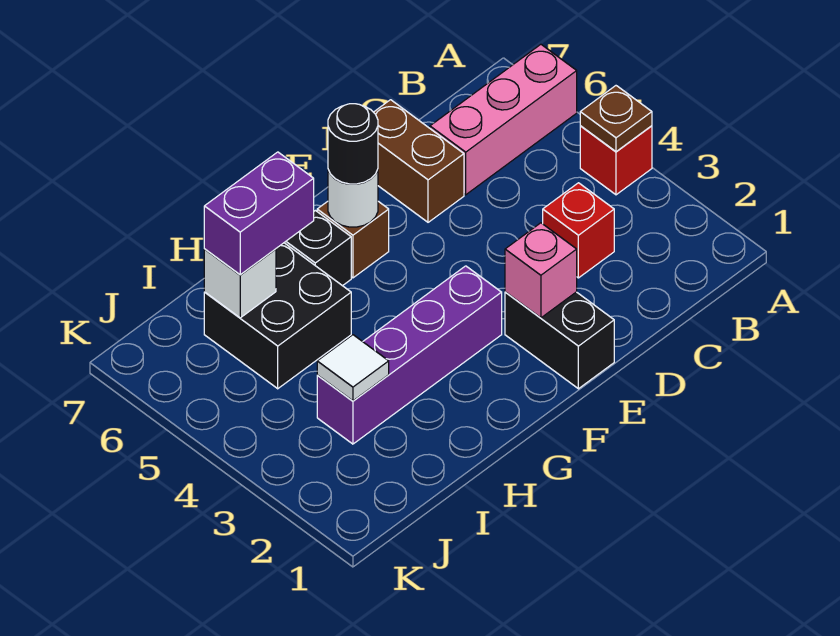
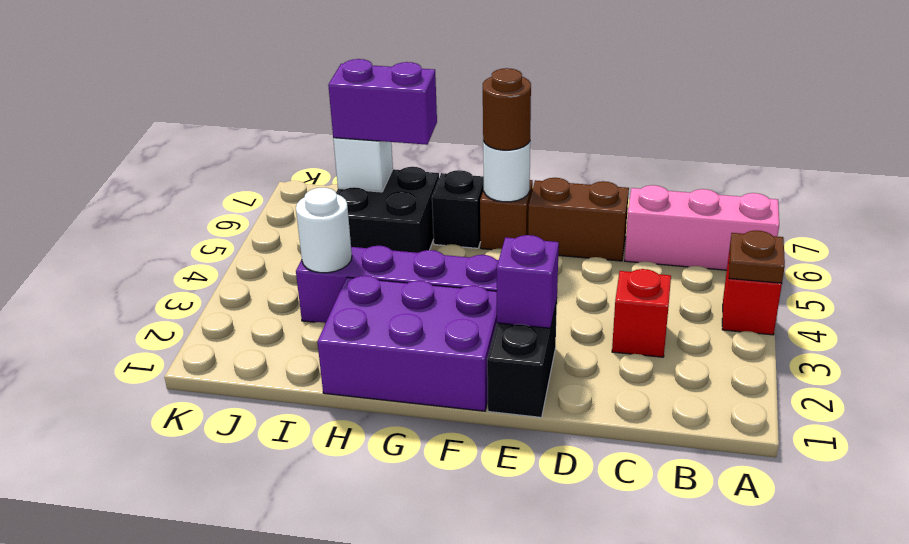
brown 1x2 brick [374,100,464,222] -> brown 1x2 brick turned to [528,178,629,261]
pink 1x1 brick [505,223,577,318] -> purple 1x1 brick [497,235,559,328]
none -> purple 2x3 brick [317,276,497,411]
black 1x1 round brick [328,104,378,184] -> brown 1x1 round brick [483,68,531,150]
white 1x1 tile [317,335,389,401] -> white 1x1 round brick [296,188,352,273]

